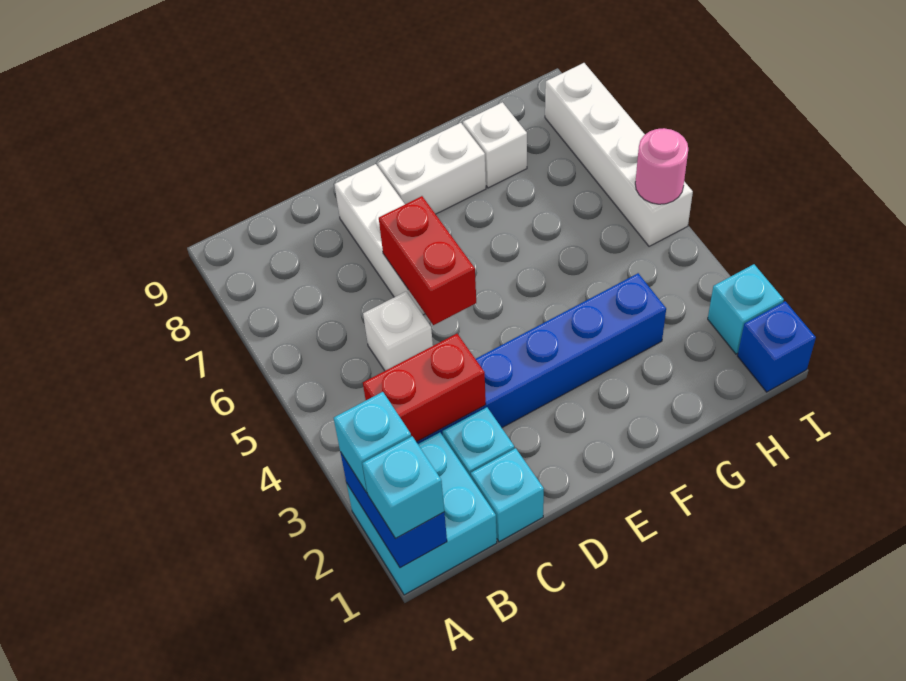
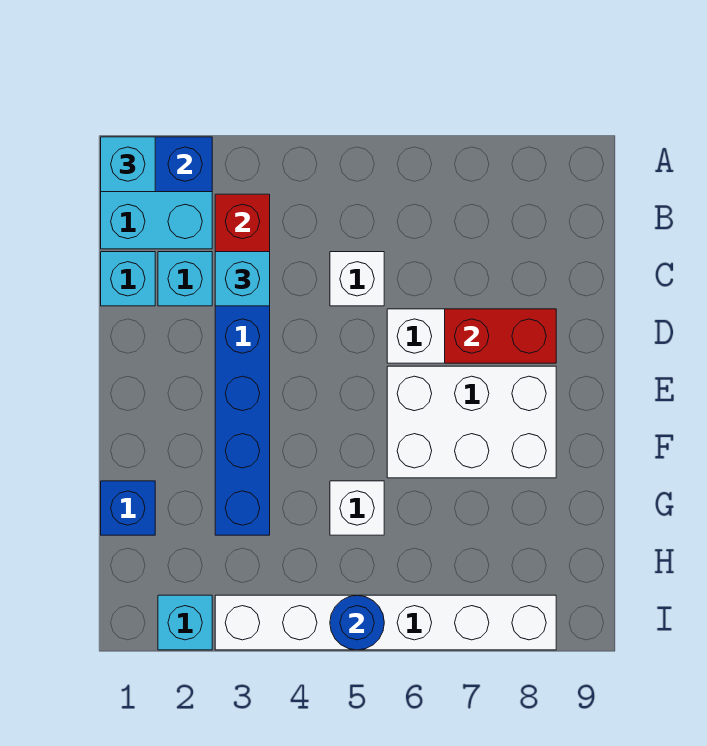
cyan 1x1 brick [334,392,411,493] -> cyan 1x1 brick moved to [215,252,270,306]
red 1x2 brick [379,196,476,325] -> red 1x2 brick moved to [445,309,556,363]
white 1x2 brick [378,123,486,214] -> white 2x3 brick [387,366,556,478]
white 1x1 brick [463,102,527,188] -> white 1x1 brick moved to [330,481,384,535]
blue 1x1 brick [738,301,816,392] -> blue 1x1 brick moved to [101,481,155,535]
white 1x4 brick [545,63,693,246] -> white 1x6 brick [215,595,556,650]
pink 1x1 round brick [635,128,688,204] -> blue 1x1 round brick [330,595,384,650]

